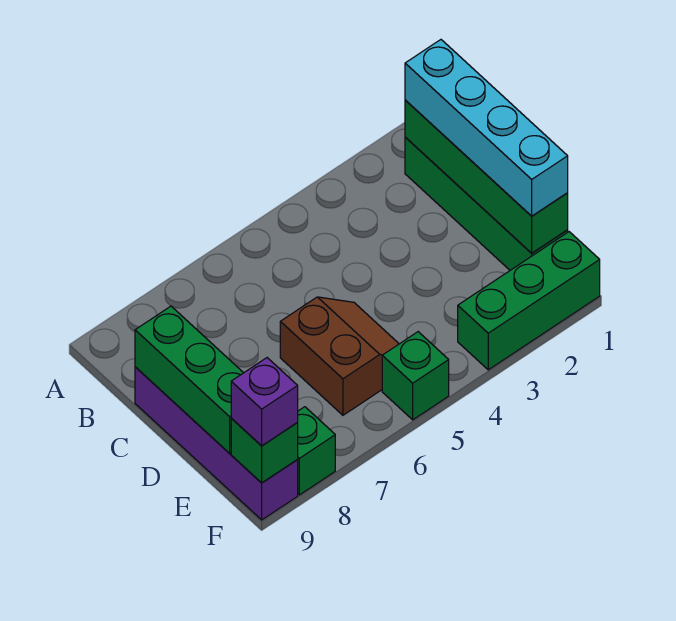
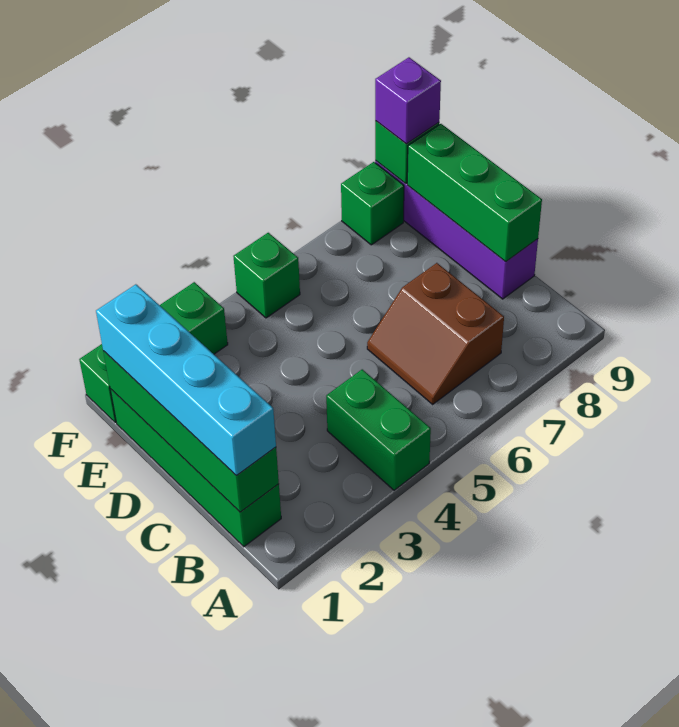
none -> green 1x2 brick [326,369,431,490]
brown 2x2 slope [280,297,399,415] -> brown 2x2 slope moved to [367,263,504,404]

